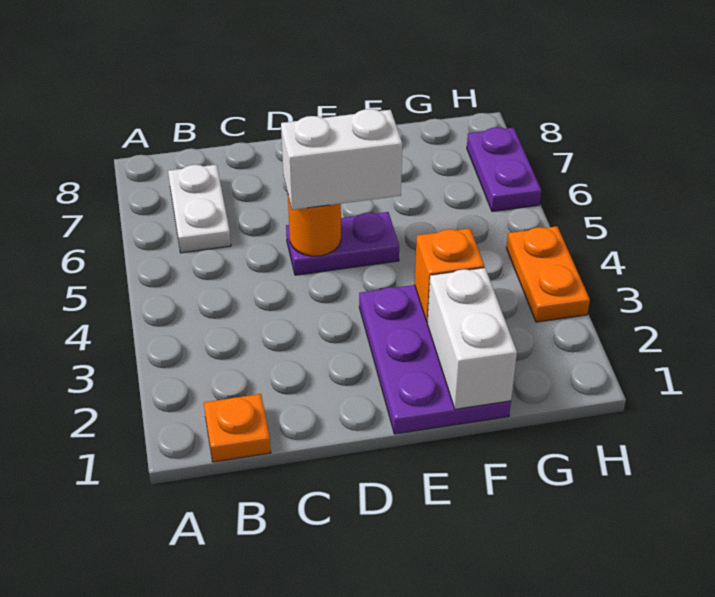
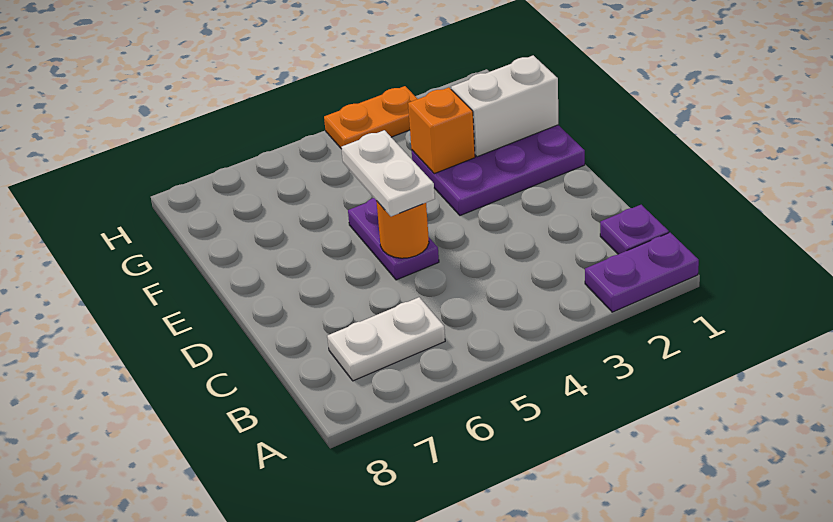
orange 1x1 plate [204,394,271,462] -> purple 1x1 plate [600,205,669,254]
white 1x2 brick [281,109,402,210] -> white 1x2 plate [341,130,435,216]
purple 1x2 plate [467,127,541,212] -> purple 1x2 plate moved to [585,233,699,312]

